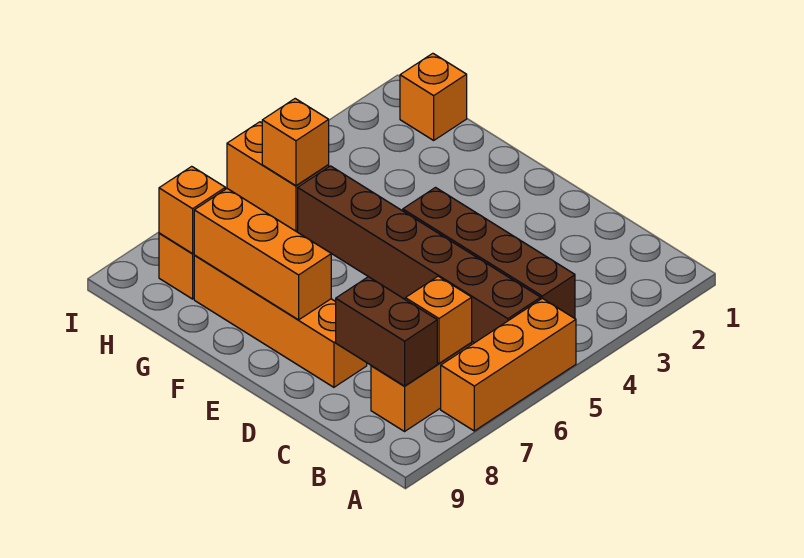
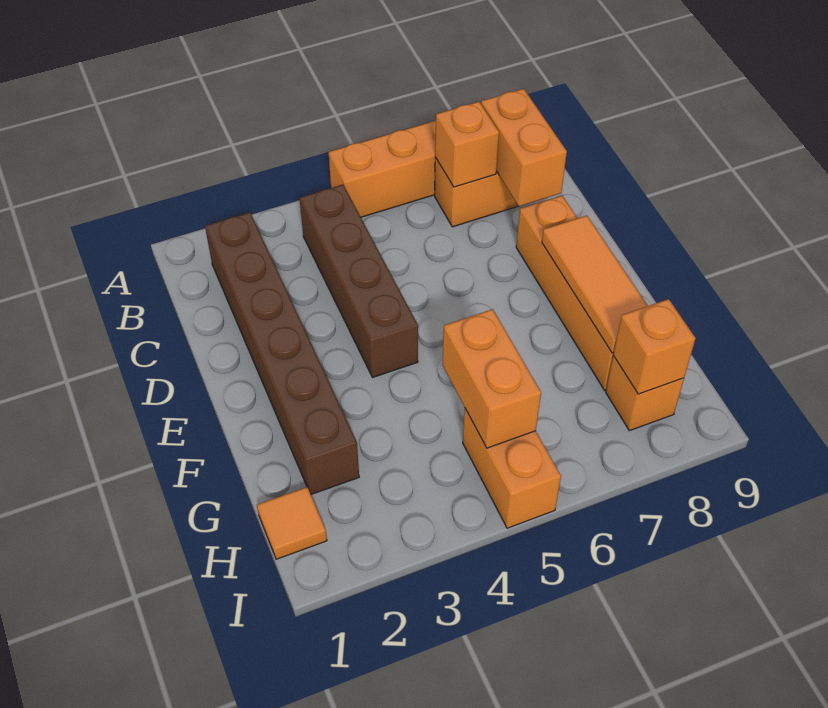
brown 1x6 brick [298,166,541,343] -> brown 1x6 brick moved to [205,212,359,494]
brown 1x2 brick [336,277,437,386] -> orange 1x2 brick [481,89,567,206]
orange 1x3 brick [194,189,331,320] -> orange 1x3 tile [542,216,648,353]
orange 1x1 brick [400,53,467,140] -> orange 1x1 tile [257,487,327,559]
orange 1x1 brick [262,99,329,186] -> orange 1x2 brick [443,309,541,448]

